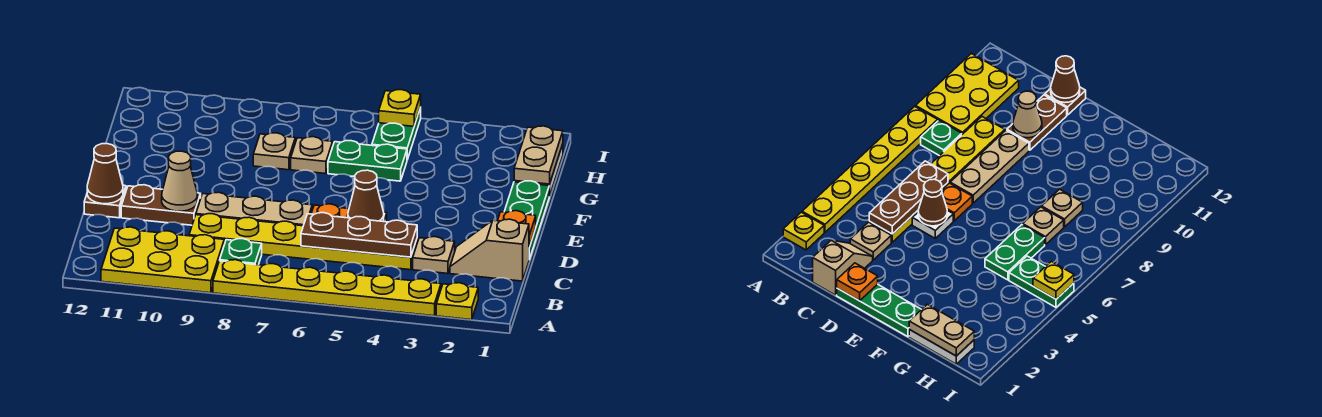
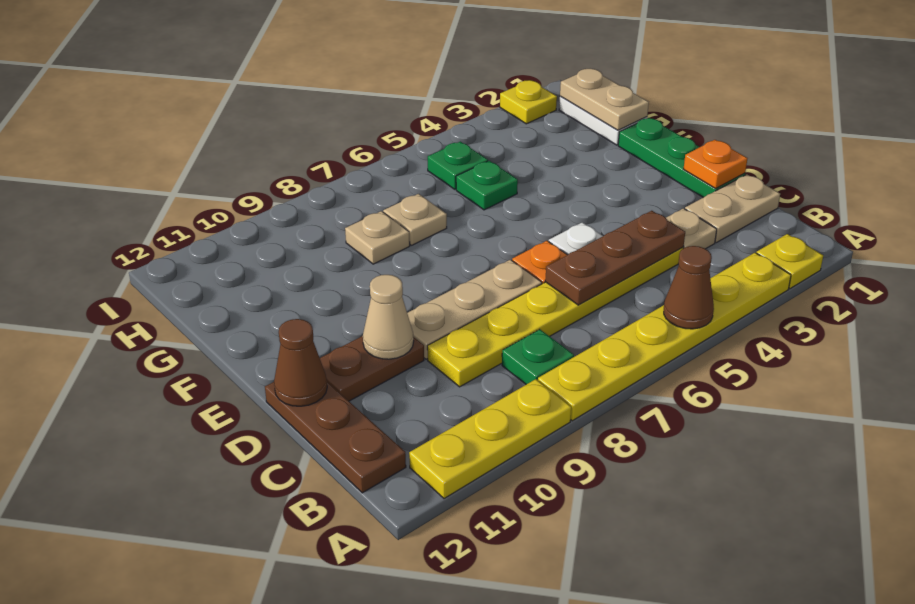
yellow 2x3 plate [101,227,224,293] -> yellow 1x3 plate [409,379,571,499]
tan 1x2 slope [450,219,529,281] -> tan 1x2 plate [685,174,780,243]
brown 1x1 cone [348,170,384,222] -> brown 1x1 cone moved to [664,246,714,329]
brown 1x1 plate [84,185,126,218] -> brown 1x3 plate [265,382,406,493]
green 1x2 plate [328,141,407,181] -> green 1x1 plate [456,161,518,210]
green 1x2 plate [372,107,421,160] -> green 1x1 plate [428,142,488,189]
yellow 1x1 plate [379,90,421,126] -> yellow 1x1 plate moved to [500,80,557,124]

